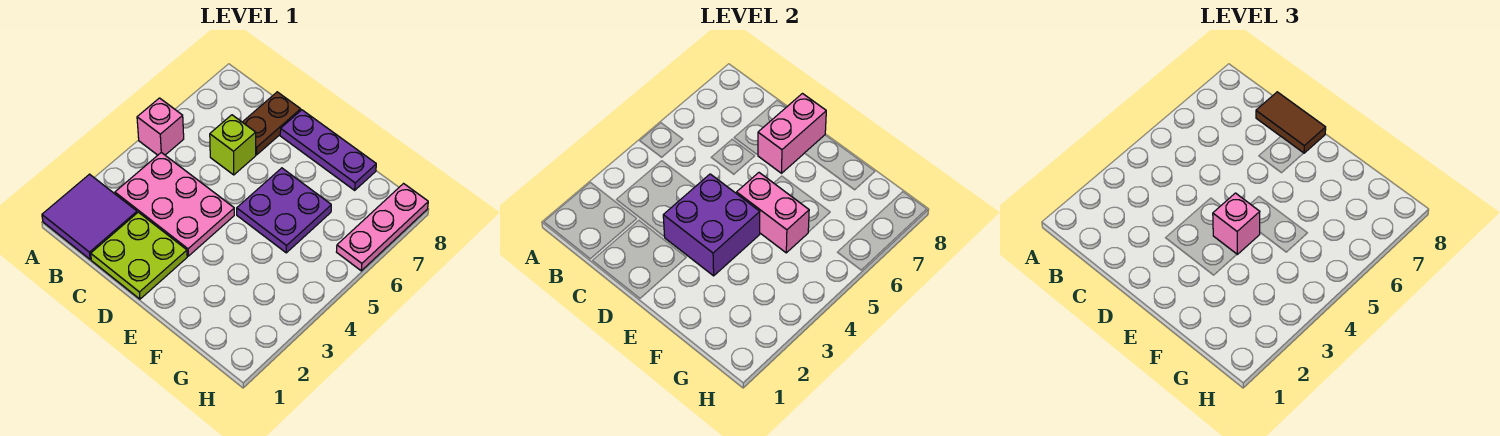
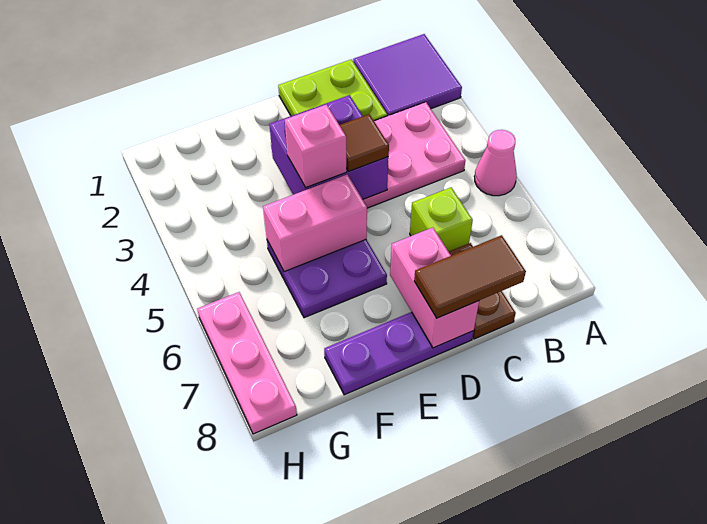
pink 1x1 brick [137,98,184,155] -> pink 1x1 cone [474,130,517,196]
none -> brown 1x1 tile [340,114,389,171]

